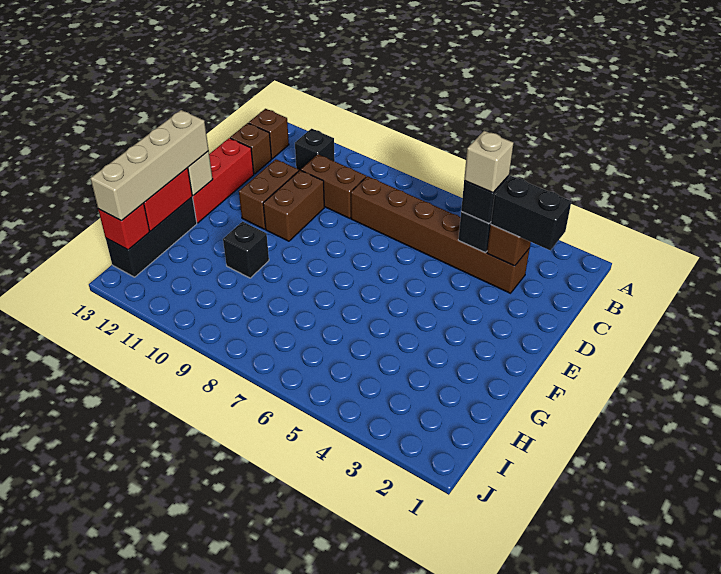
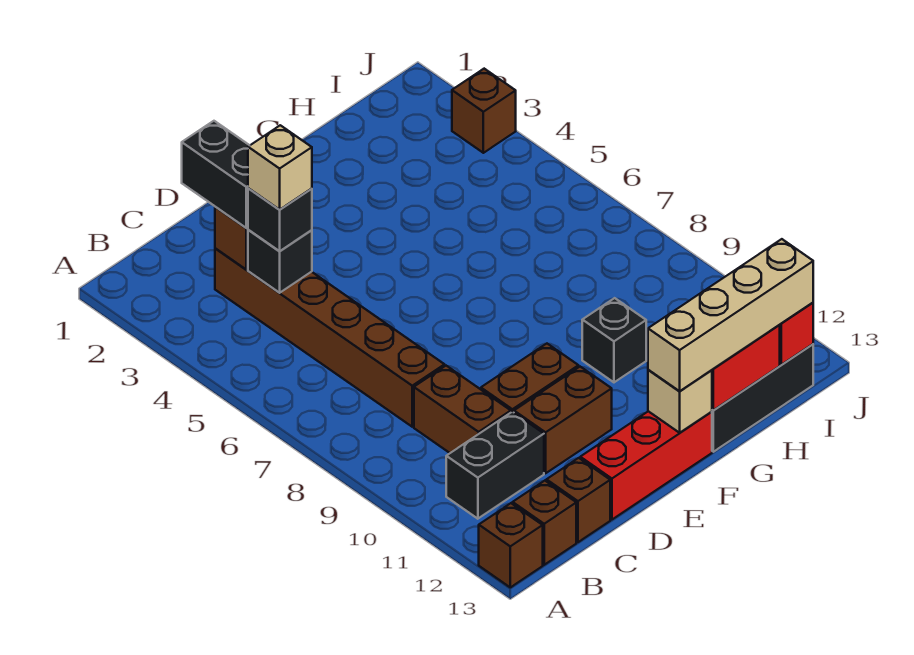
none -> brown 1x1 brick [479,503,543,587]
black 1x1 brick [295,129,335,170] -> black 1x2 brick [446,412,544,519]
none -> brown 1x1 brick [452,69,516,153]

